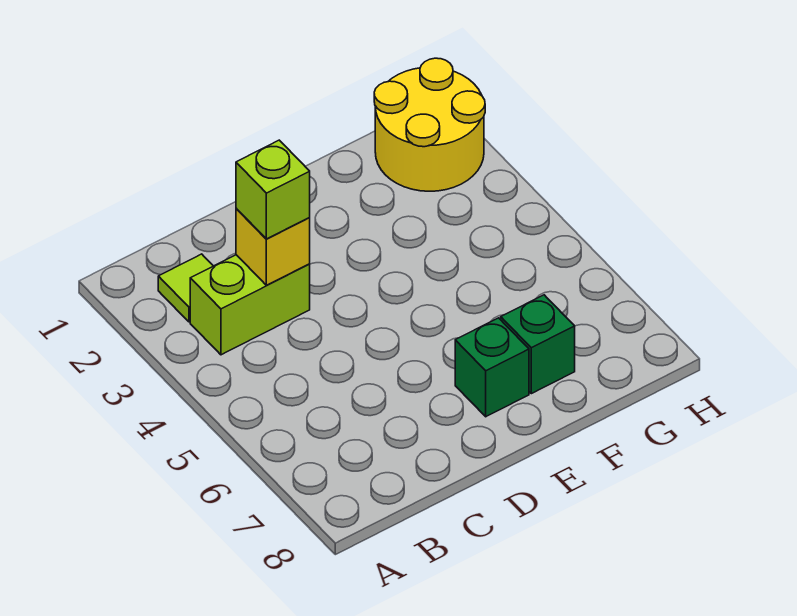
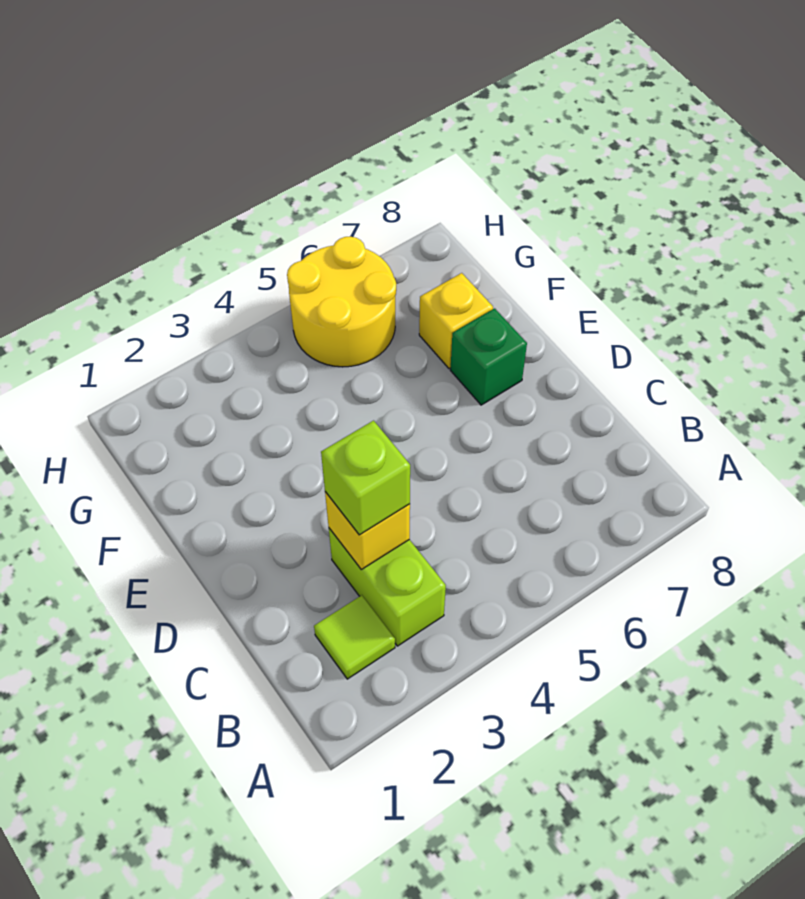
green 1x1 brick [501,295,575,394] -> yellow 1x1 brick [419,273,493,368]
yellow 2x2 round brick [374,58,485,191] -> yellow 2x2 round brick moved to [287,237,396,367]

